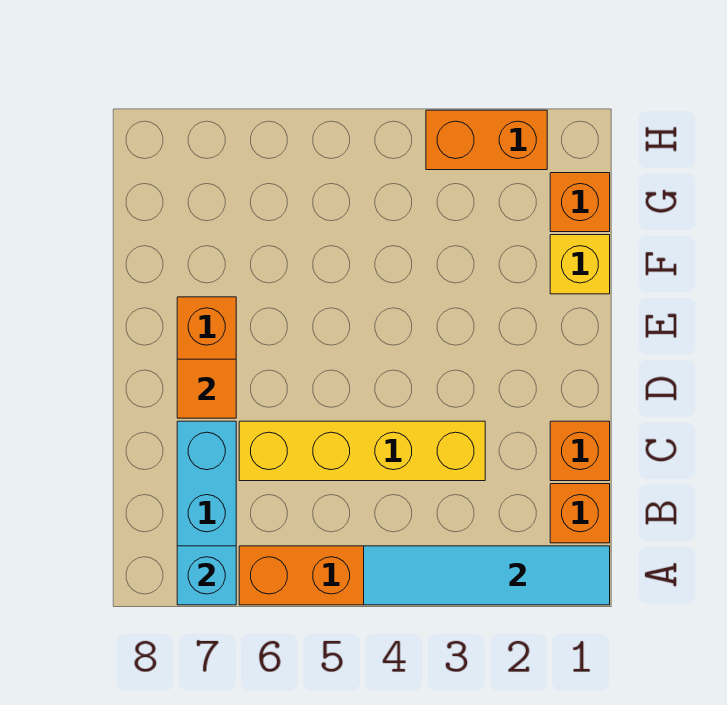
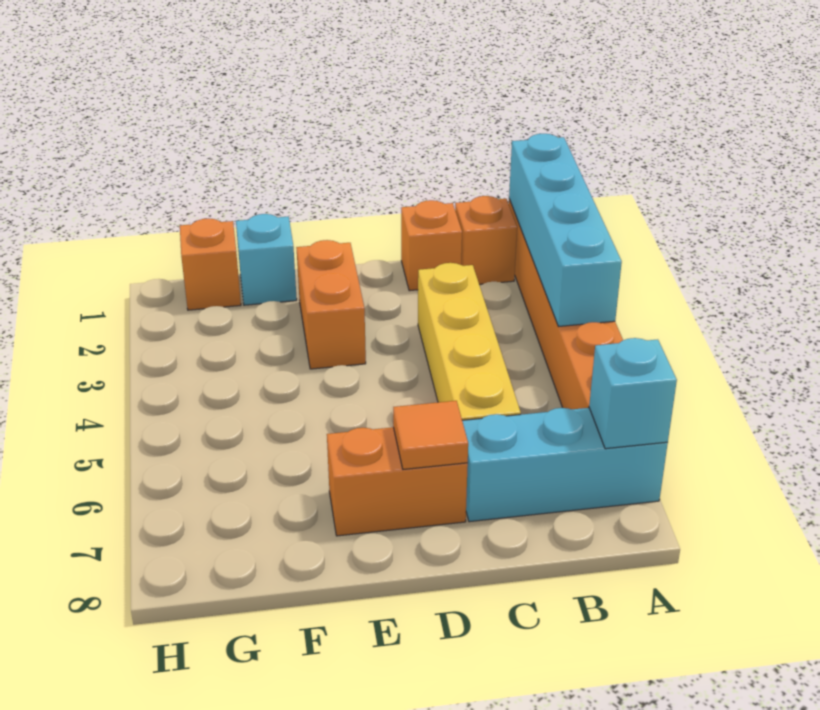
cyan 1x4 tile [364,546,610,605] -> cyan 1x4 brick [509,134,622,326]
yellow 1x1 brick [550,235,610,294] -> cyan 1x1 brick [236,214,297,305]
orange 1x2 brick [426,110,547,170] -> orange 1x2 brick moved to [296,240,366,369]

